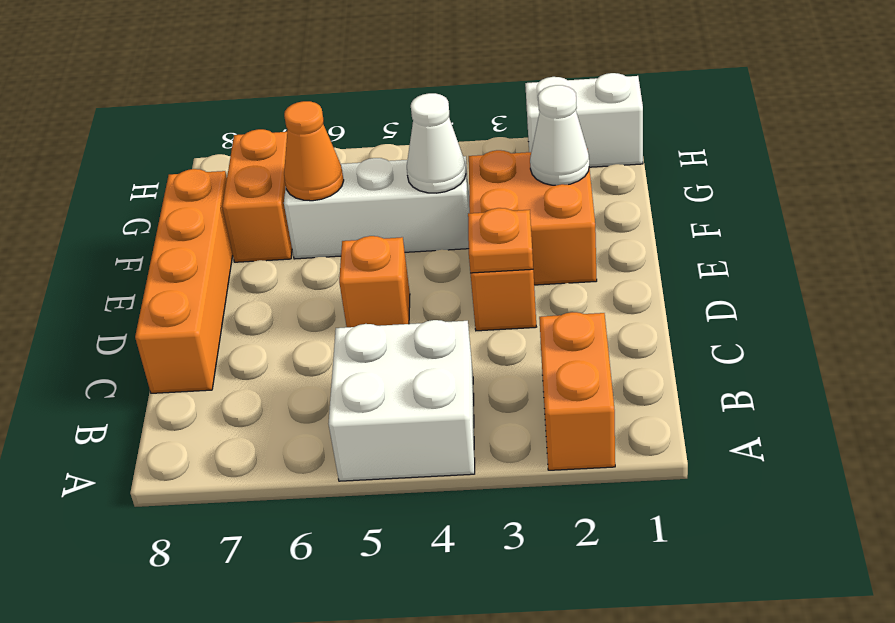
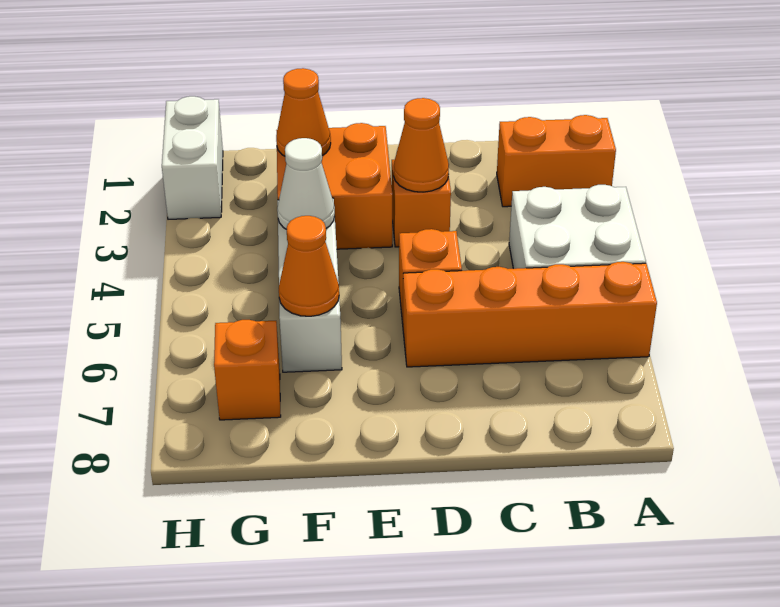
orange 1x4 brick [135,169,233,393] -> orange 1x4 brick moved to [403,262,657,367]
orange 1x1 plate [468,208,533,273] -> orange 1x1 cone [393,98,449,192]
white 1x1 cone [530,85,589,185] -> orange 1x1 cone [276,68,331,156]
orange 1x2 brick [222,129,292,262] -> orange 1x1 brick [214,320,281,420]

